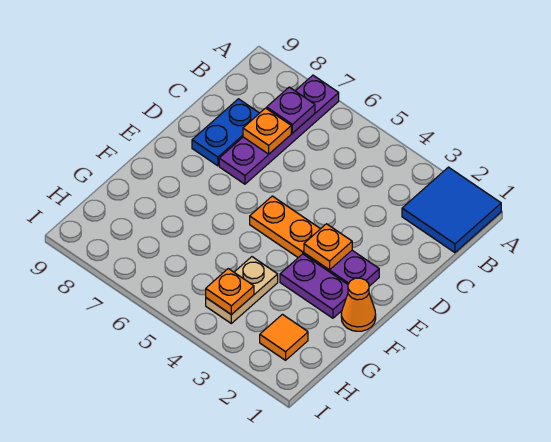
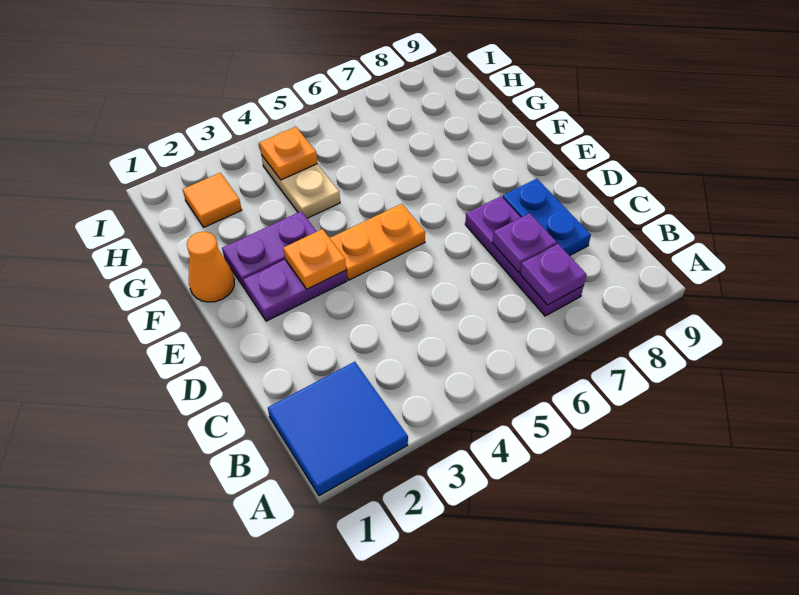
purple 1x4 plate [219,75,339,184] -> purple 1x3 plate [465,196,584,316]
orange 1x1 plate [243,108,291,154] -> purple 1x1 plate [492,213,557,272]

